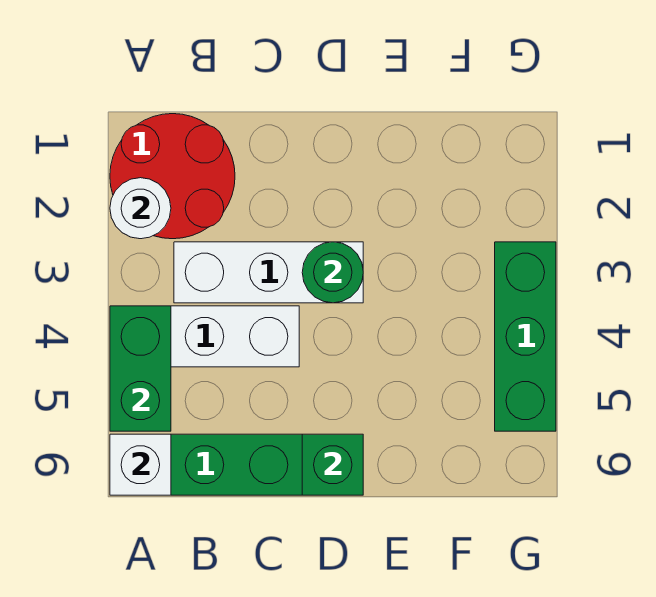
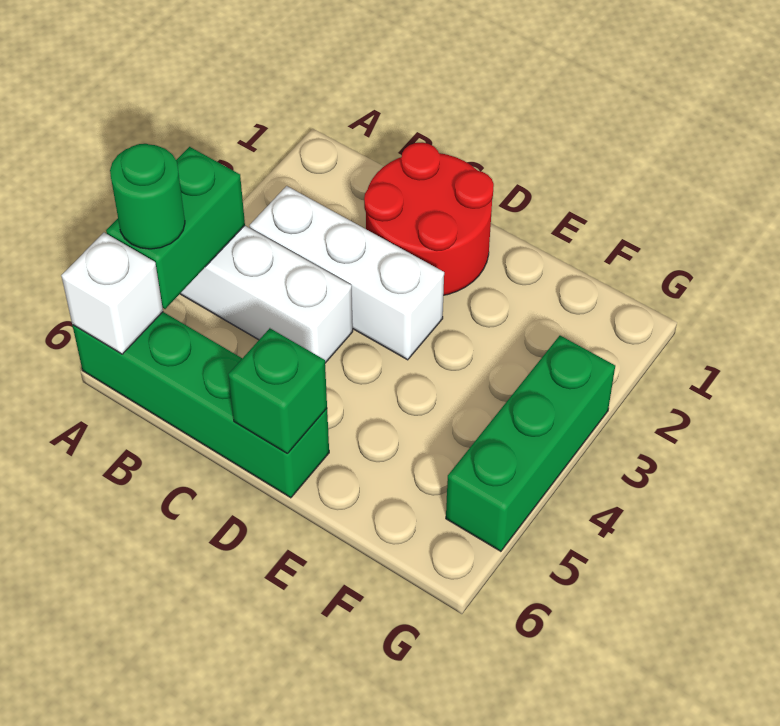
red 2x2 round brick [110,114,235,239] -> red 2x2 round brick moved to [364,143,494,295]
white 1x1 round brick [110,178,171,239] -> none
green 1x1 round brick [302,242,363,303] -> green 1x1 round brick moved to [110,144,185,249]

